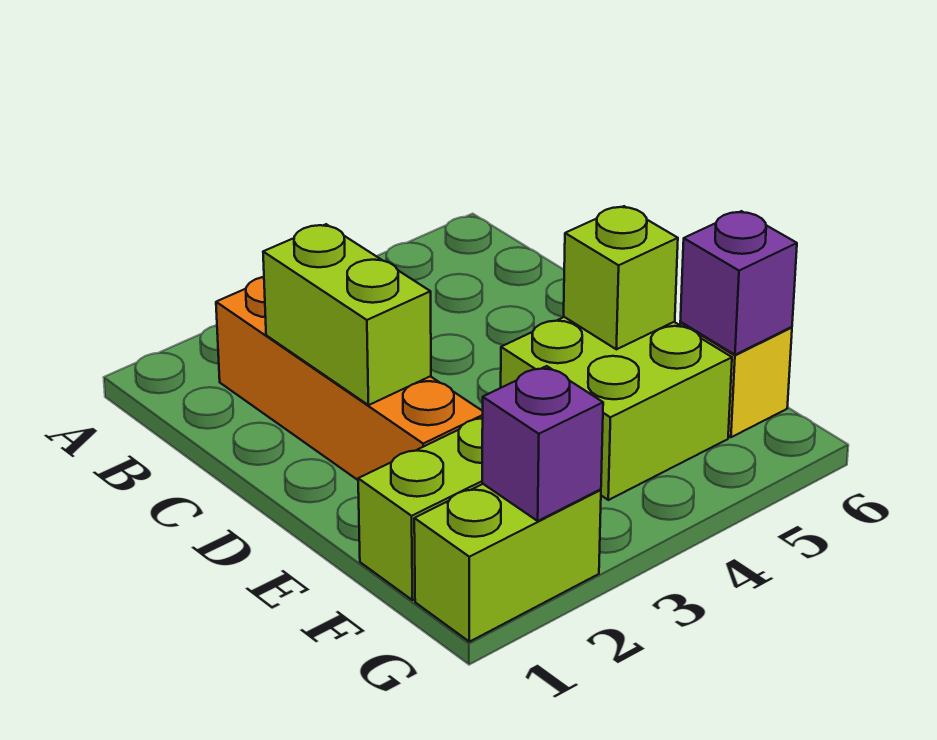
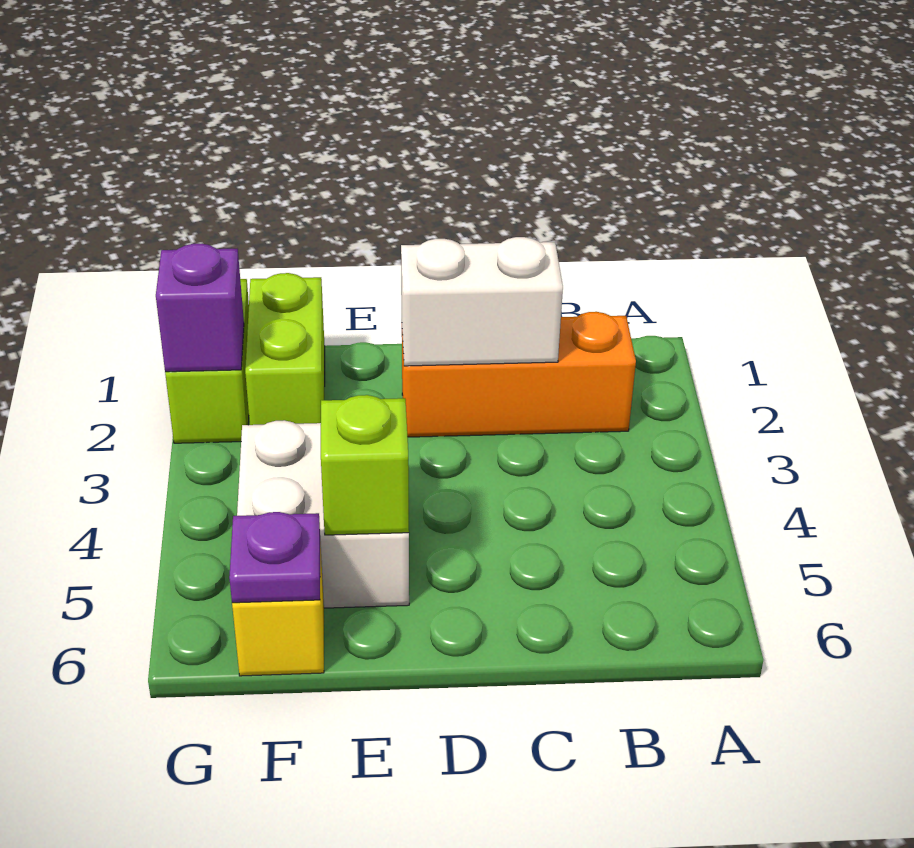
orange 1x4 brick [216,277,483,480] -> orange 1x3 brick [402,312,636,437]
lime 1x2 brick [263,224,431,405] -> white 1x2 brick [401,237,563,366]
lime 2x2 brick [501,317,732,500] -> white 2x2 brick [237,420,409,608]
purple 1x1 brick [680,211,797,355] -> purple 1x1 plate [229,512,320,603]

